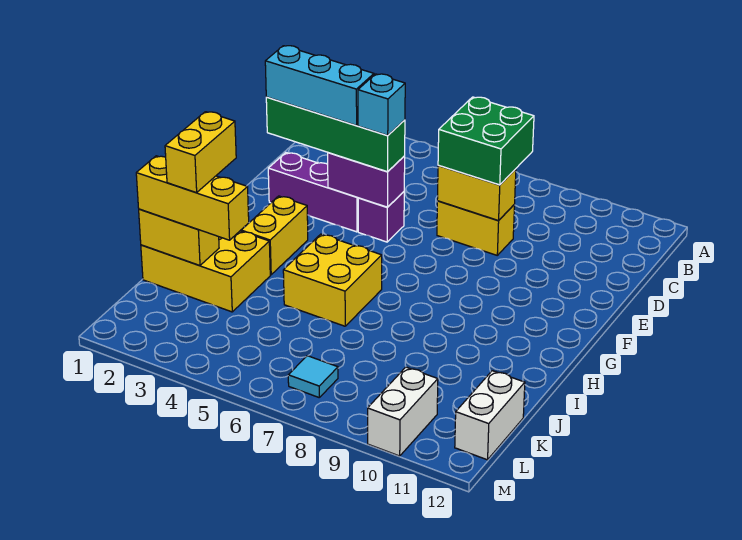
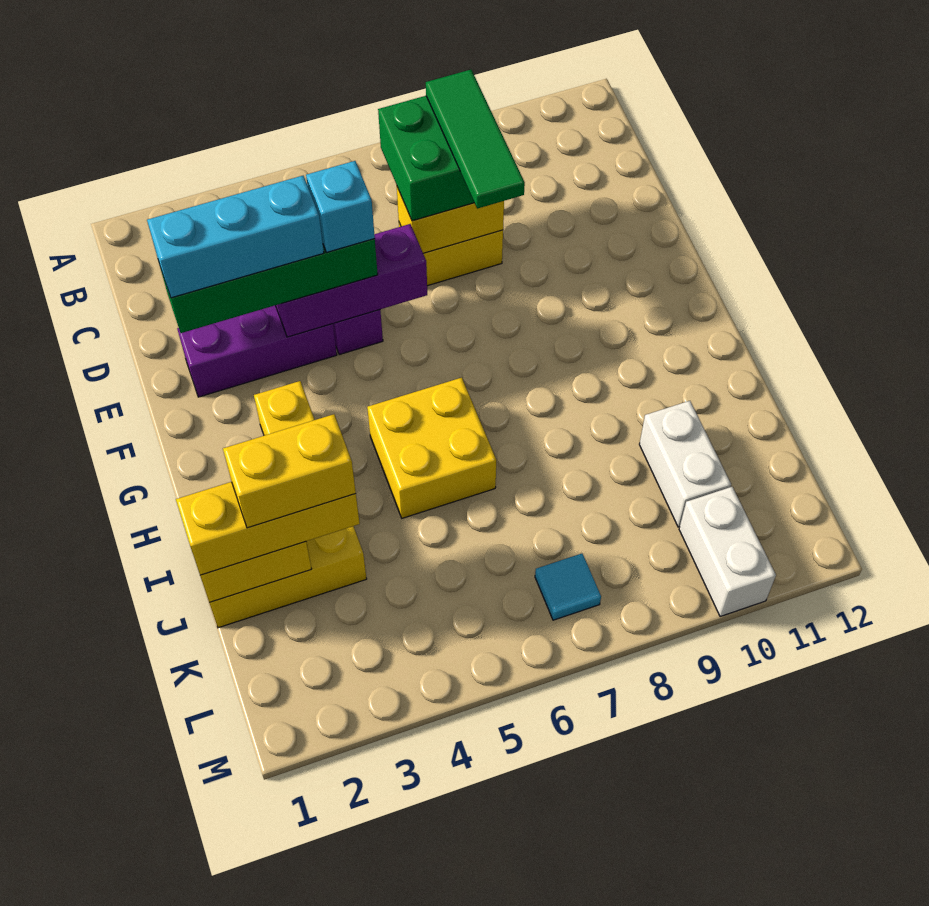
none -> green 1x3 tile [426,70,525,209]
purple 1x2 brick [328,153,405,207] -> purple 1x3 brick [276,224,427,337]
yellow 1x2 brick [165,112,236,193] -> yellow 1x2 brick turned to [223,414,356,528]
white 1x2 brick [455,371,525,460] -> white 1x2 brick moved to [639,401,731,527]

